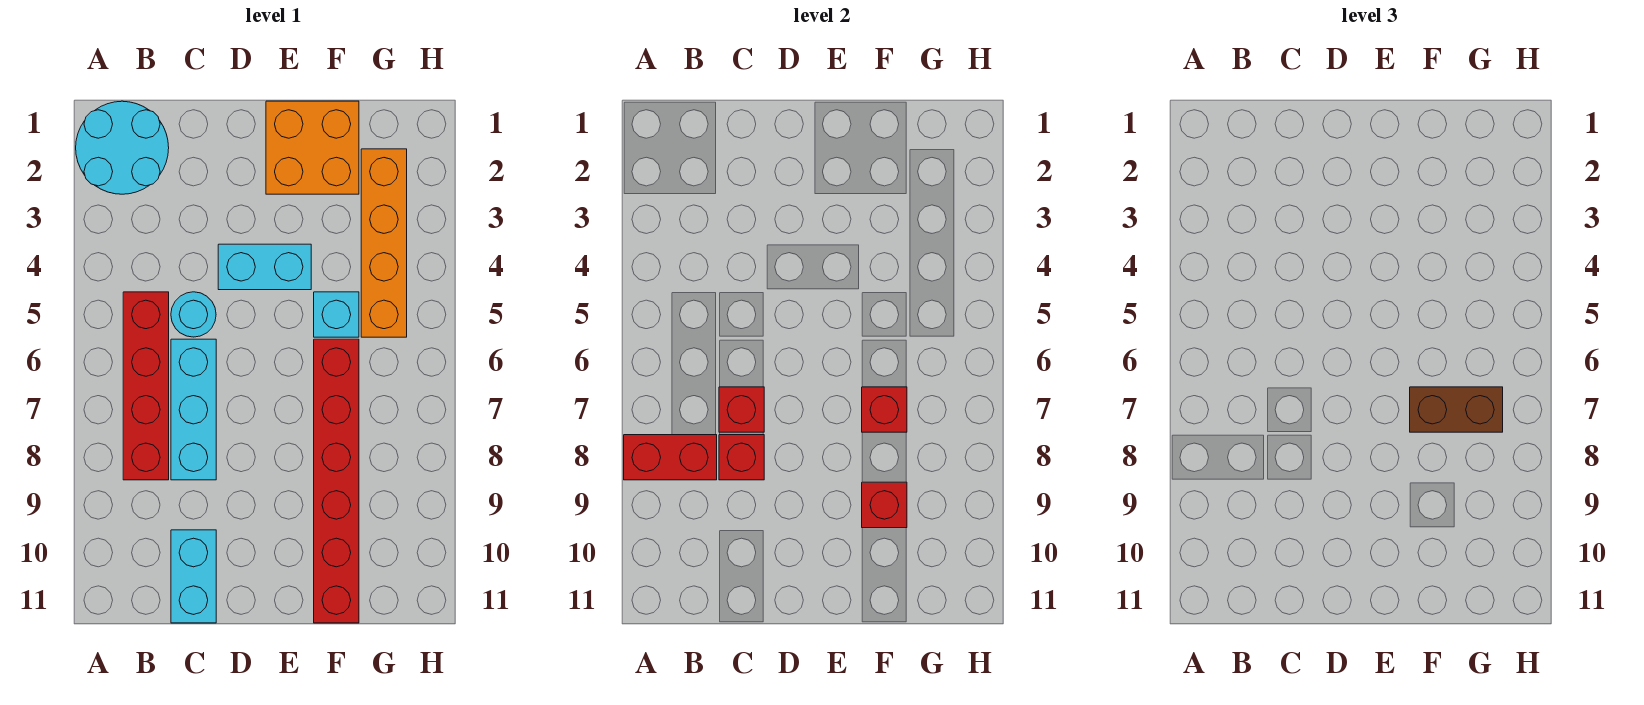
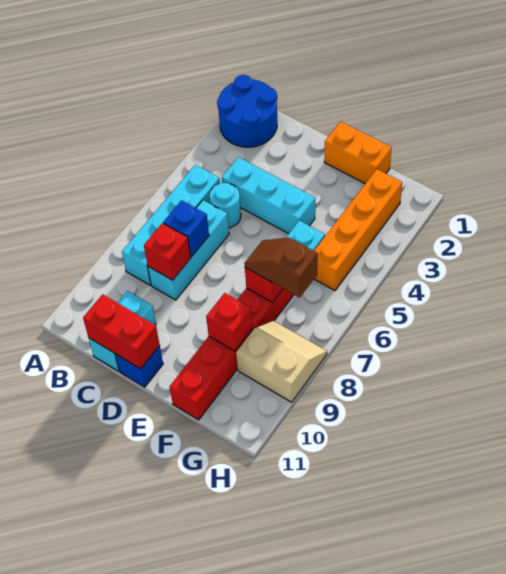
cyan 2x2 round brick [76,101,169,194] -> blue 2x2 round brick [217,75,277,147]
red 1x2 brick [624,435,717,480] -> red 1x2 brick moved to [83,294,160,369]
red 1x4 brick [123,292,169,480] -> cyan 1x4 brick [122,165,220,285]
red 1x1 brick [719,387,764,432] -> blue 1x1 brick [163,200,209,257]
cyan 1x2 brick [218,244,311,290] -> cyan 1x3 brick [222,157,315,234]
none -> blue 1x1 brick [115,346,163,387]
orange 2x2 brick [266,101,359,194] -> orange 1x2 brick [324,121,392,184]
brown 1x2 brick [1410,387,1503,432] -> brown 1x2 slope [244,238,318,297]
none -> tan 2x2 slope [236,321,327,402]

